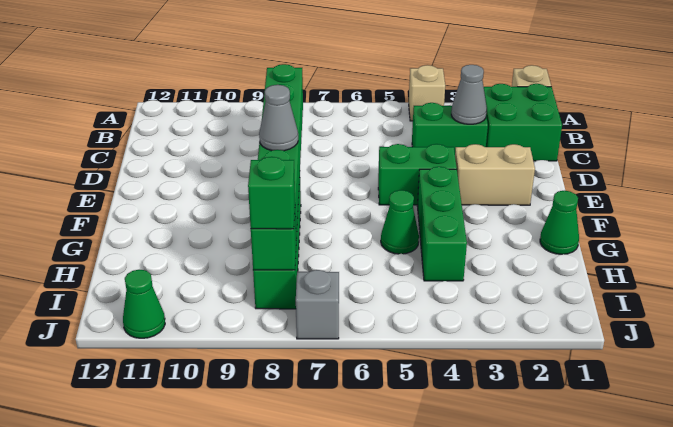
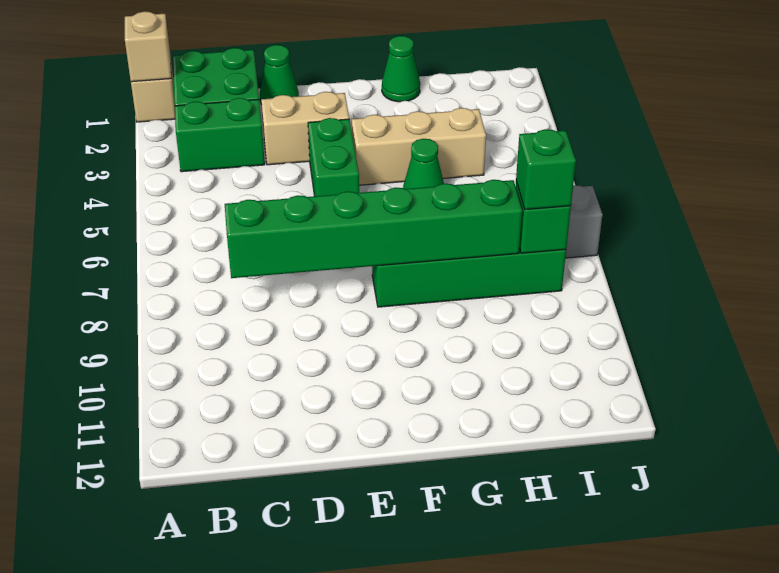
tan 1x1 brick [409,65,445,121] -> tan 1x1 brick moved to [125,11,171,82]
green 1x2 brick [412,103,488,152] -> green 1x2 brick turned to [175,98,265,172]
grey 1x1 cone [451,65,487,124] -> none
tan 1x2 brick [455,144,535,205] -> tan 1x2 brick turned to [261,92,349,165]
green 1x3 brick [417,167,467,281] -> tan 1x3 brick [352,108,486,185]
grey 1x1 cone [259,85,298,151] -> none
green 1x1 cone [123,270,165,338] -> green 1x1 cone moved to [260,45,299,104]

